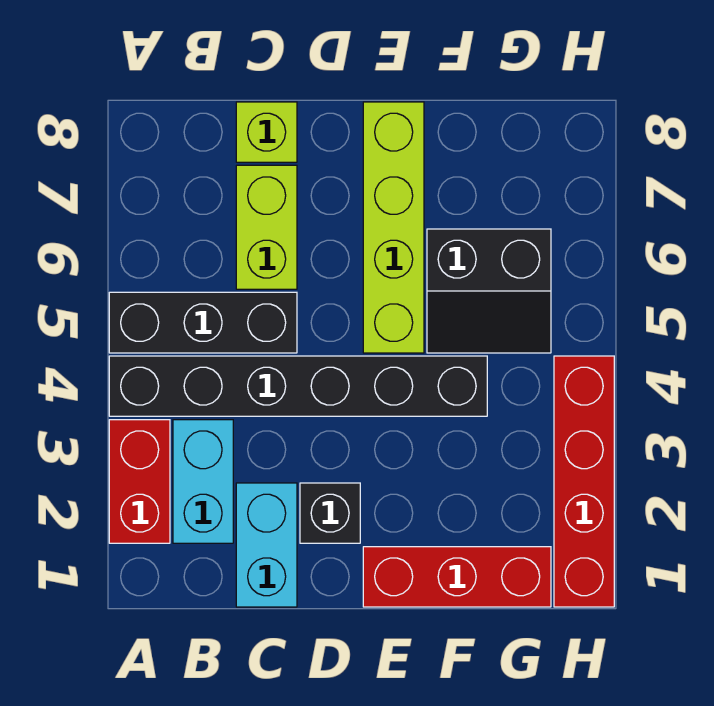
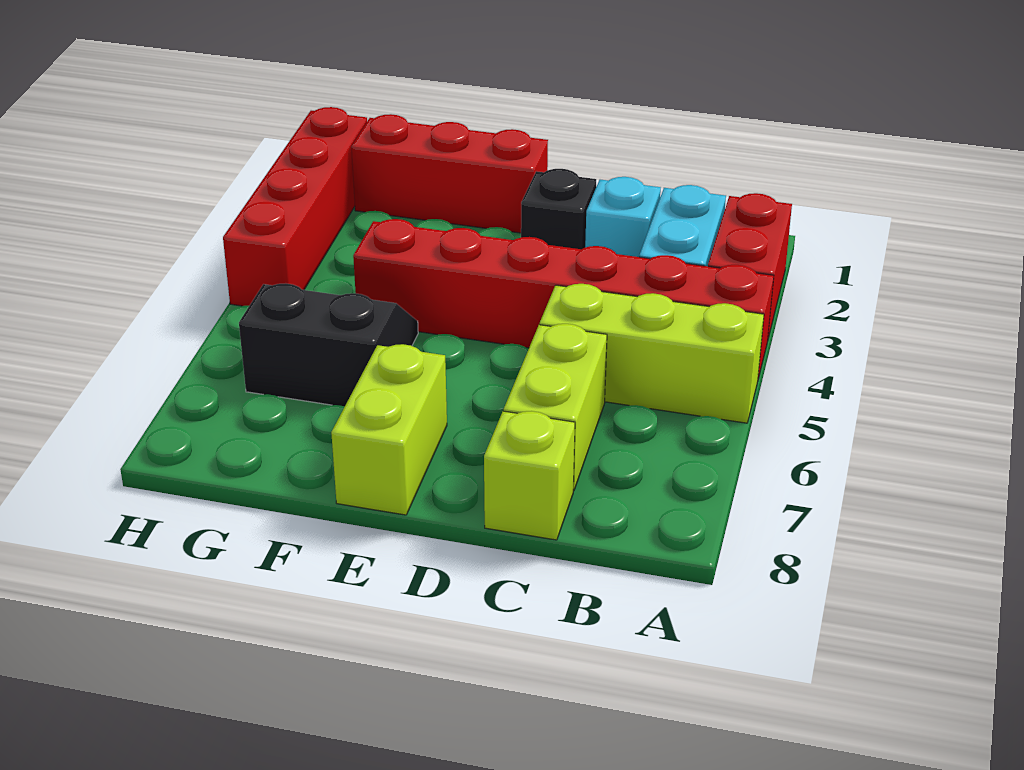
black 1x6 brick [109,356,487,416] -> red 1x6 brick [353,219,774,379]
black 1x3 brick [109,292,297,353] -> lime 1x3 brick [540,284,764,423]
cyan 1x2 brick [236,483,297,607] -> cyan 1x1 brick [585,177,661,257]
lime 1x4 brick [363,102,424,353] -> lime 1x2 brick [331,344,447,515]

